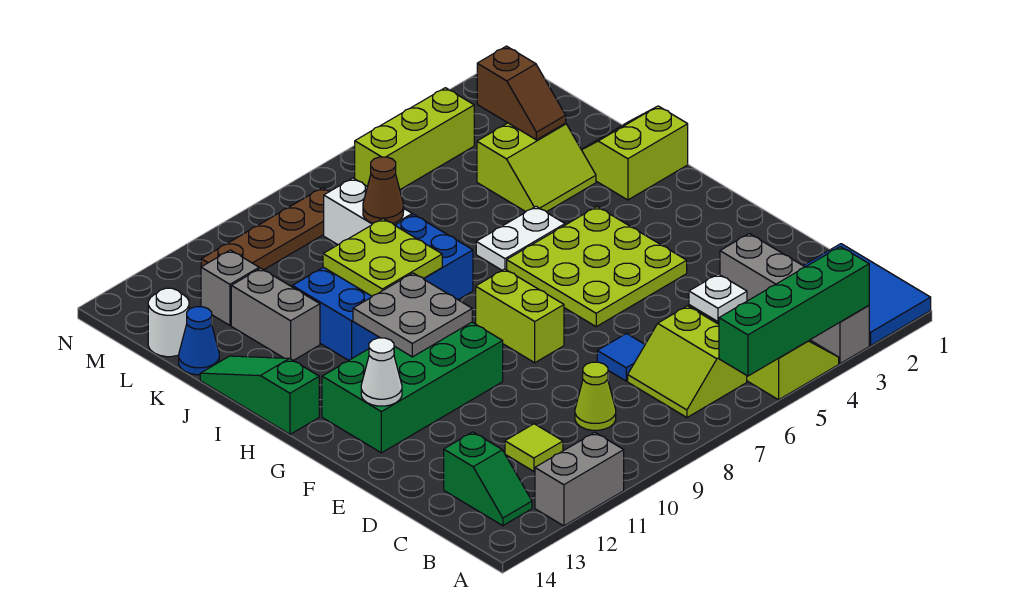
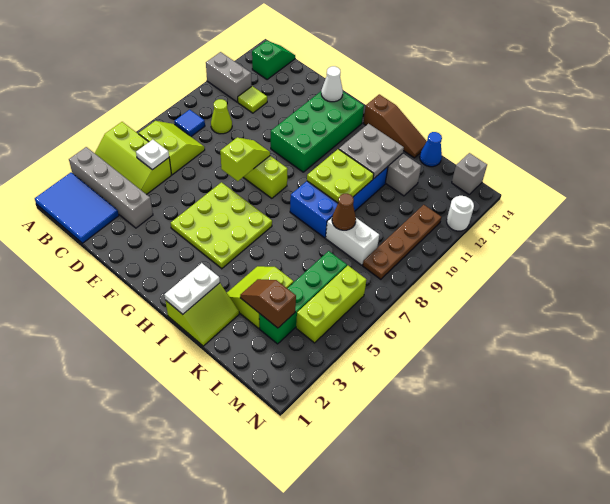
green 1x4 brick [719,247,869,376] -> green 1x4 brick moved to [259,251,347,344]
grey 1x2 brick [535,433,624,526] -> grey 1x2 brick turned to [206,52,251,102]
green 1x2 slope [444,432,532,526] -> green 1x2 slope turned to [252,41,295,80]
blue 1x1 tile [597,334,645,381] -> blue 1x1 tile moved to [174,110,205,136]
none -> lime 1x2 slope [220,138,270,181]
grey 2x2 plate [353,273,472,357] -> grey 2x2 plate moved to [339,124,404,179]
green 1x3 slope [200,356,319,434] -> brown 1x3 slope [363,94,427,158]
white 1x2 plate [476,206,565,270] -> white 1x2 plate moved to [164,263,220,314]
grey 1x1 brick [201,250,259,325] -> grey 1x1 brick moved to [452,153,487,194]
white 1x1 round brick [148,288,189,357] -> white 1x1 round brick moved to [447,196,474,231]

